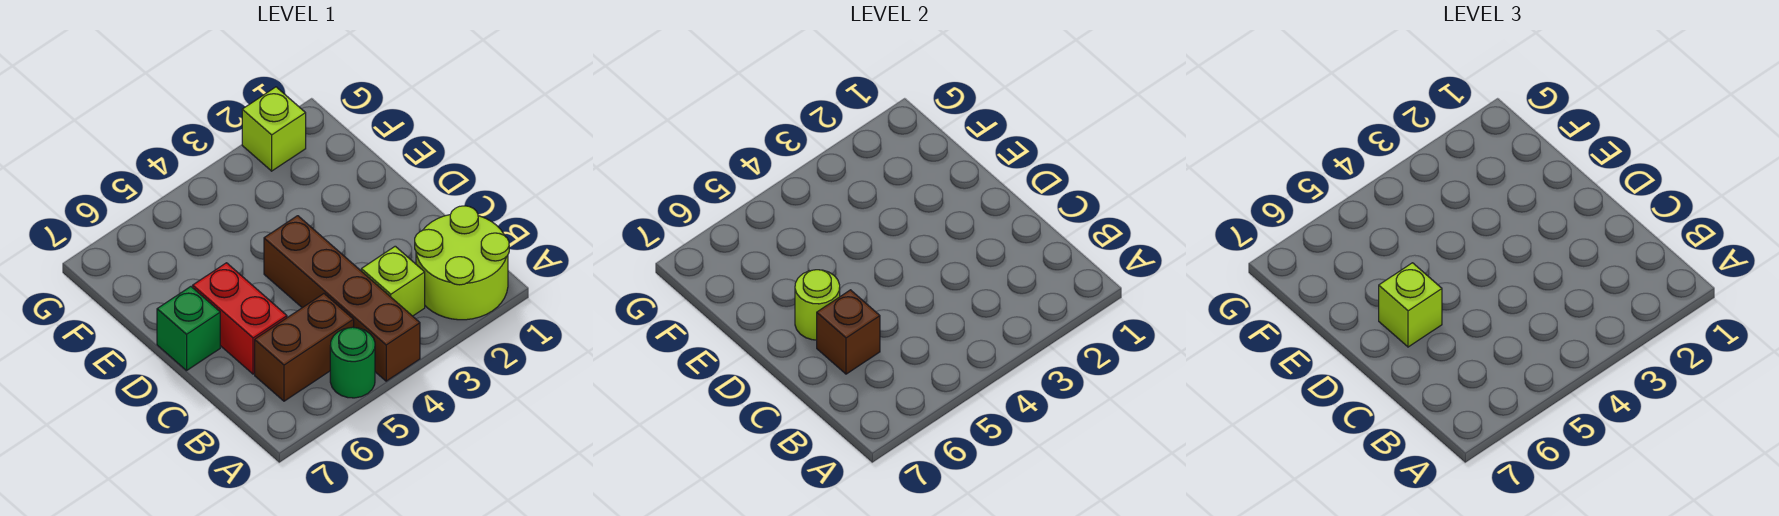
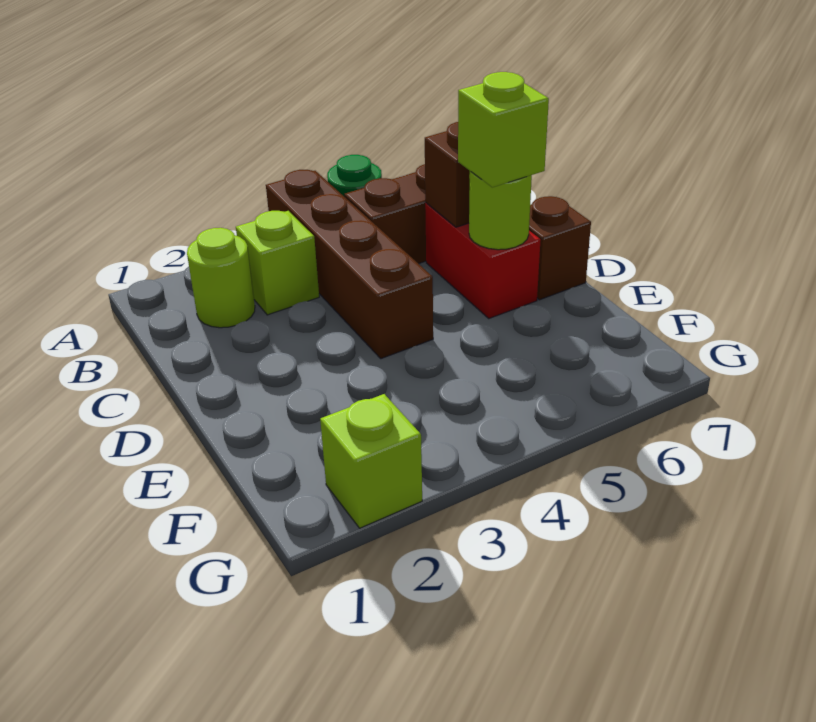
lime 2x2 round brick [415,206,509,320] -> lime 1x1 round brick [187,228,255,328]
green 1x1 brick [157,287,220,371] -> brown 1x1 brick [529,196,591,300]

